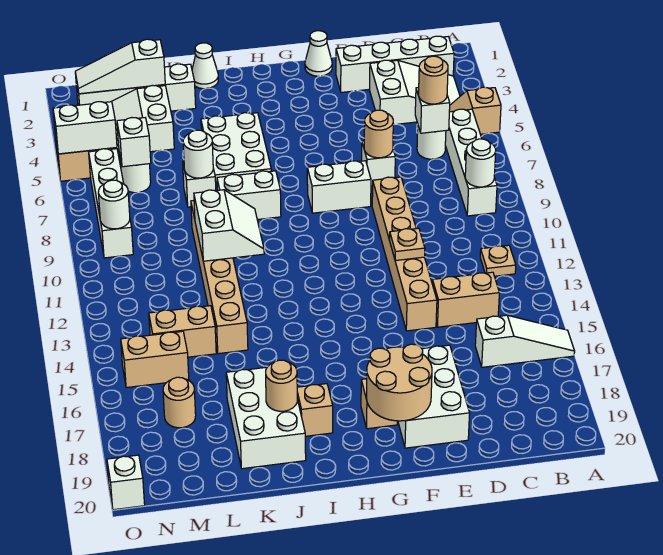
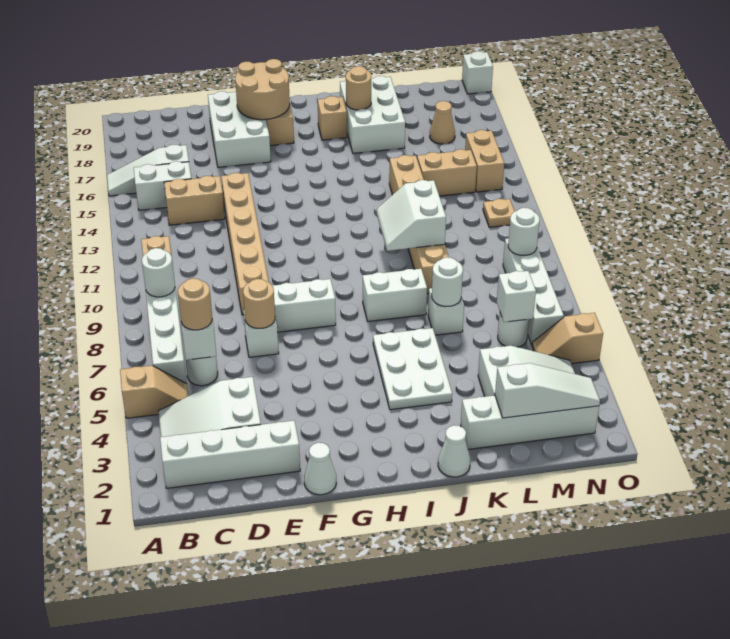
tan 1x1 plate [390,228,425,261] -> tan 1x1 plate moved to [483,199,515,227]
tan 1x2 brick [121,331,189,388] -> tan 1x2 brick turned to [465,130,504,192]
tan 1x1 round brick [163,377,196,428] -> tan 1x1 cone [430,101,455,144]
white 1x2 brick [53,102,117,154] -> white 1x2 brick moved to [134,161,191,210]

